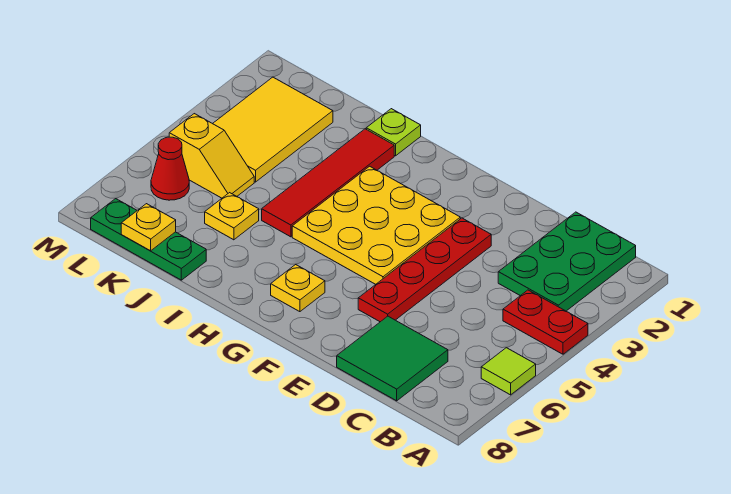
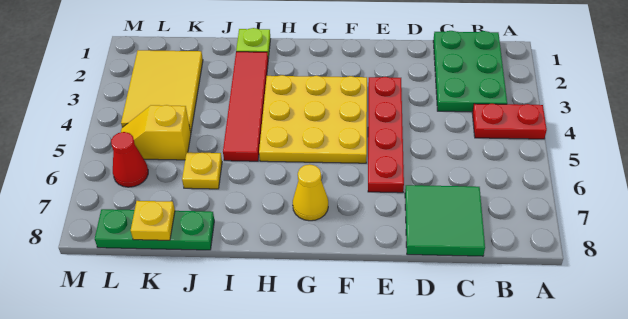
lime 1x1 tile [481,348,536,395] -> none
yellow 1x1 plate [271,264,325,312] -> yellow 1x1 cone [293,164,328,221]
yellow 1x2 slope [169,114,254,198] -> yellow 1x2 slope turned to [121,105,191,160]

